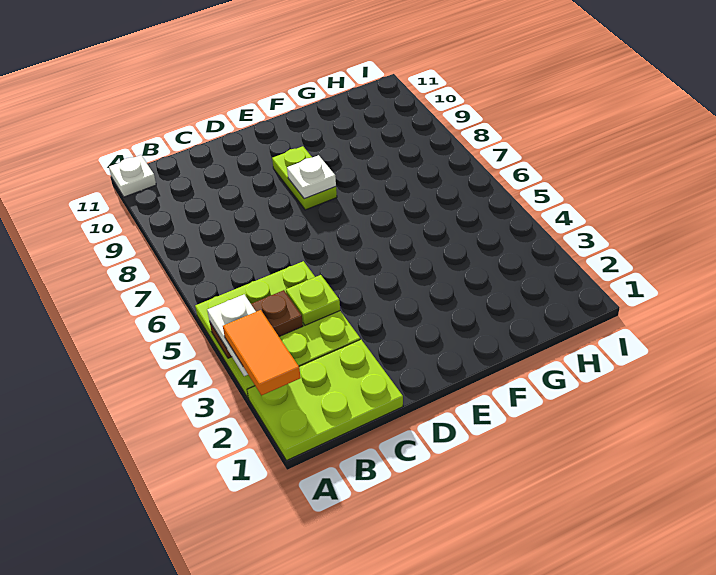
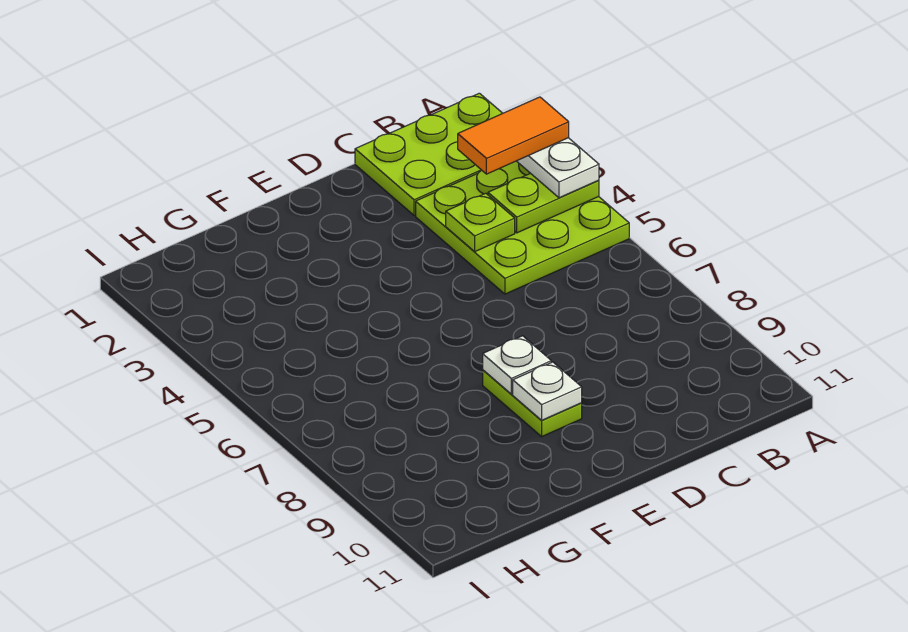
orange 1x2 tile [223,310,301,395] -> orange 1x2 tile turned to [458,97,569,174]
brown 1x2 plate [210,290,303,358] -> lime 1x2 plate [488,173,599,233]
white 1x1 plate [109,155,156,197] -> white 1x1 plate moved to [513,362,582,420]

